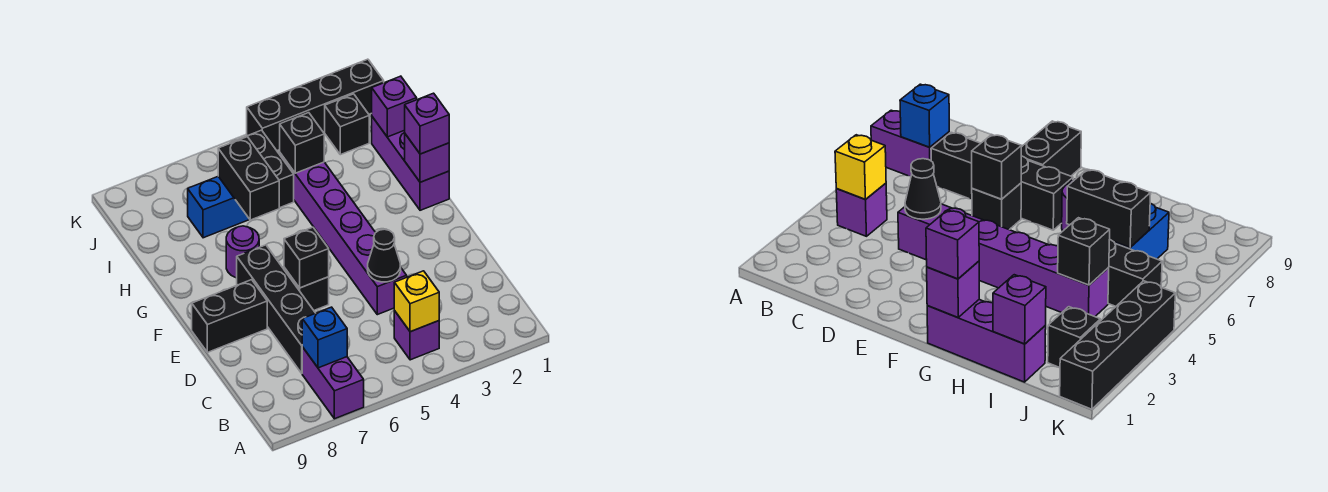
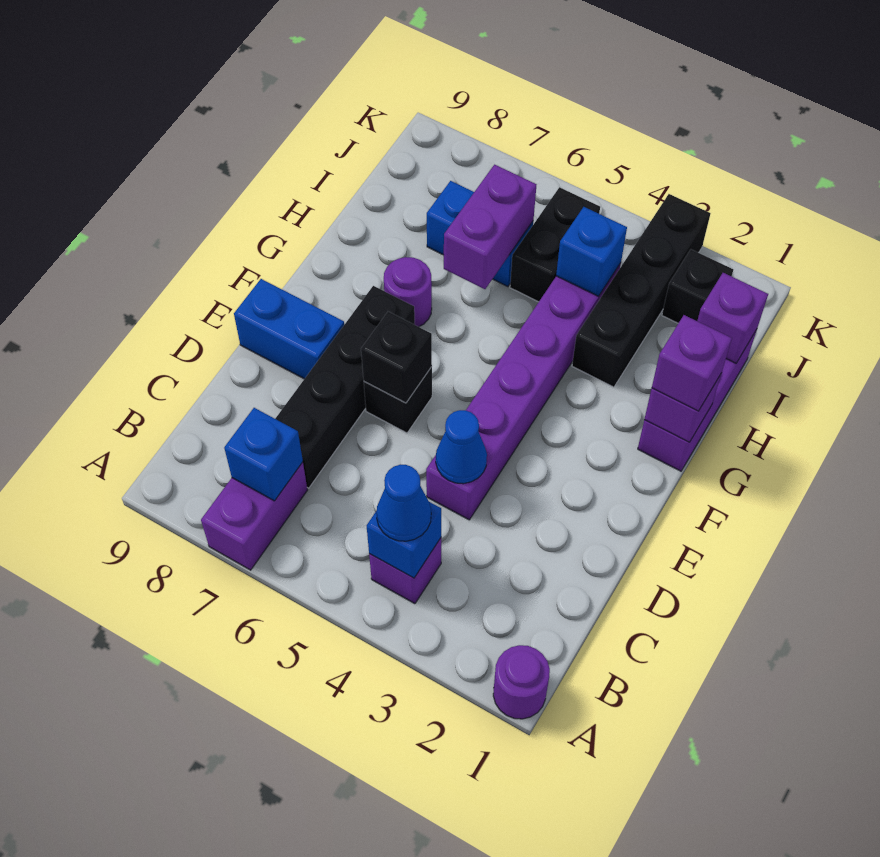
none -> purple 1x1 round brick [493,645,550,719]
yellow 1x1 brick [394,271,439,332] -> blue 1x1 brick [367,502,441,578]
none -> blue 1x1 cone [376,465,431,541]
black 1x1 cone [368,229,401,282] -> blue 1x1 cone [436,410,487,484]
black 1x2 brick [192,280,267,352] -> blue 1x2 brick [234,279,344,379]
black 1x2 brick [218,137,279,220] -> purple 1x2 brick [444,165,536,289]
black 1x1 brick [280,113,324,173] -> blue 1x1 brick [556,207,627,296]
black 1x4 brick [247,59,384,150] -> black 1x4 brick turned to [572,194,710,387]

